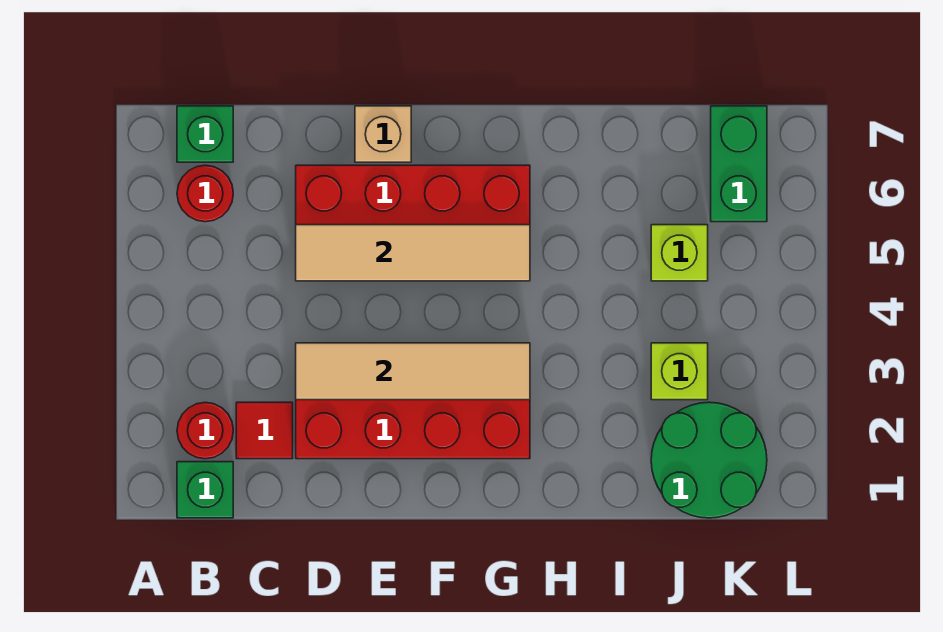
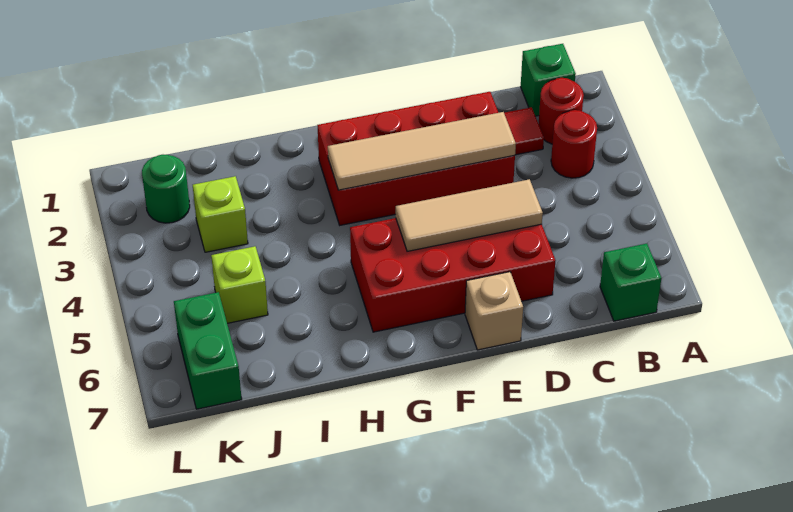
red 1x1 round brick [177,165,233,222] -> red 1x1 round brick moved to [551,110,597,178]
tan 1x4 tile [296,225,530,281] -> tan 1x3 tile [396,179,543,251]
green 2x2 round brick [651,402,767,518] -> green 1x1 round brick [142,155,190,223]

